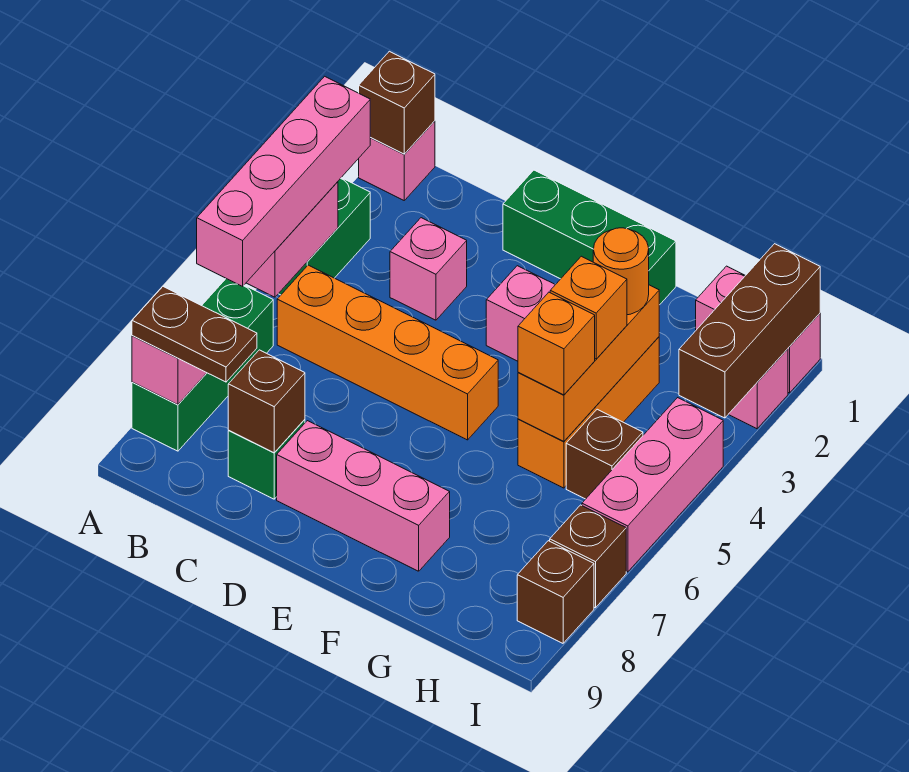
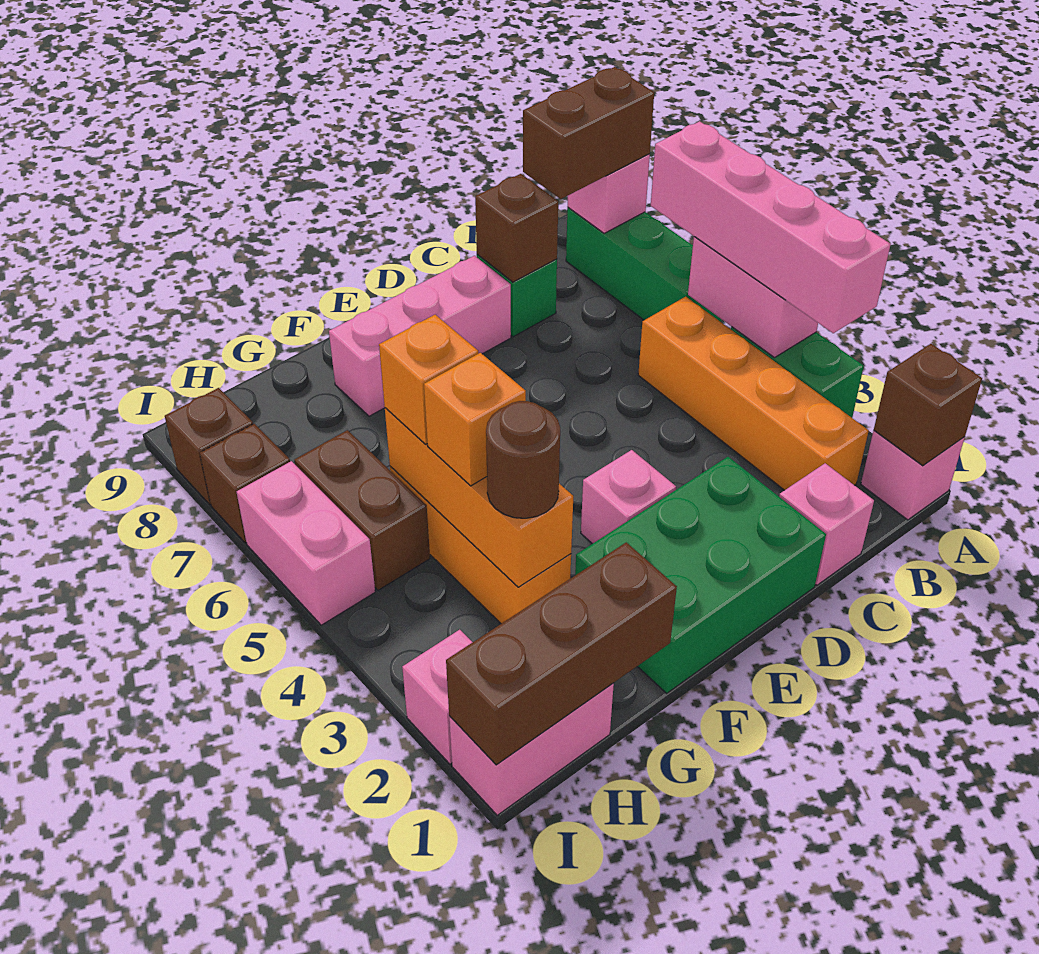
brown 1x2 plate [132,287,257,382] -> brown 1x2 brick [523,67,654,199]
orange 1x4 brick [277,265,498,440] -> orange 1x4 brick turned to [638,297,869,490]
pink 1x1 brick [390,218,467,320] -> pink 1x1 brick moved to [779,463,874,585]
green 1x3 brick [503,170,676,305] -> green 2x3 brick [575,457,826,693]
orange 1x1 round brick [593,228,649,315] -> brown 1x1 round brick [486,401,560,518]
brown 1x1 brick [566,409,643,499] -> brown 1x2 brick [294,430,430,590]
brown 1x3 brick [679,244,820,418] -> brown 1x3 brick turned to [446,542,677,765]
pink 1x3 brick [582,398,723,572] -> pink 1x2 brick [237,461,375,625]

